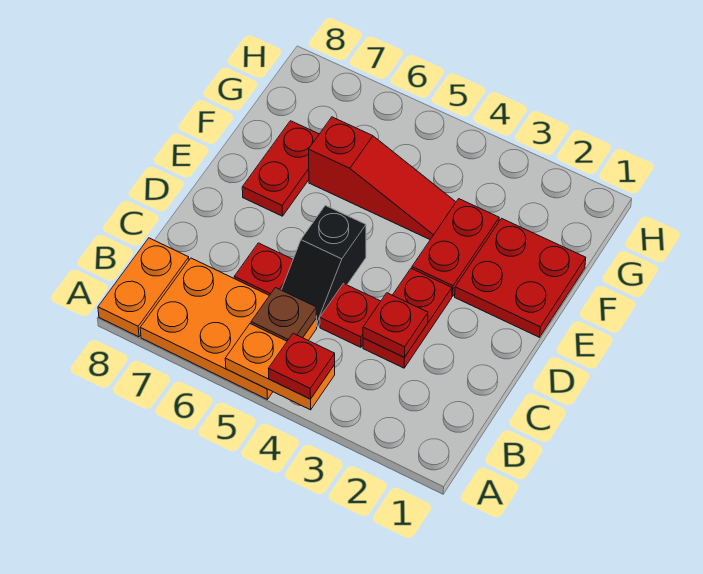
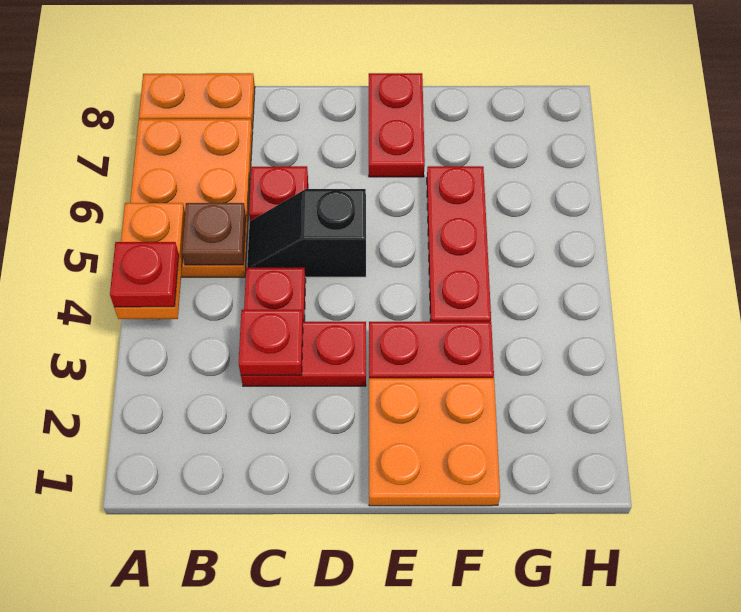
red 2x2 plate [455,218,586,337] -> orange 2x2 plate [369,378,500,506]
red 1x2 plate [242,121,319,216] -> red 1x2 plate turned to [369,73,425,177]
red 1x3 slope [308,117,456,239] -> red 1x3 plate [427,166,491,322]

